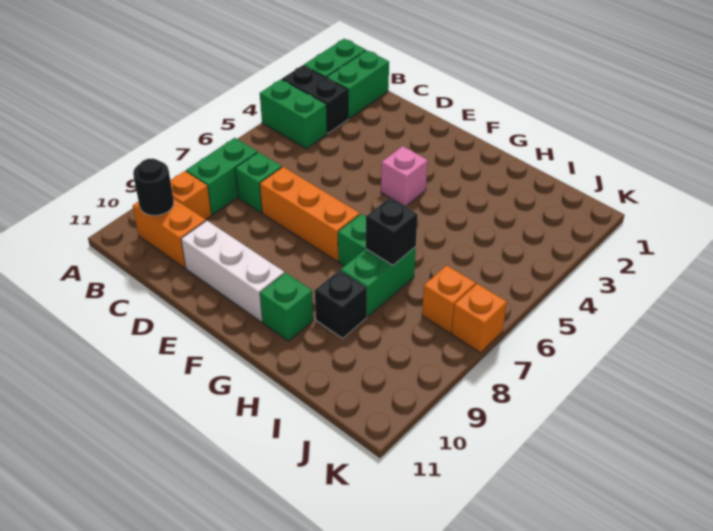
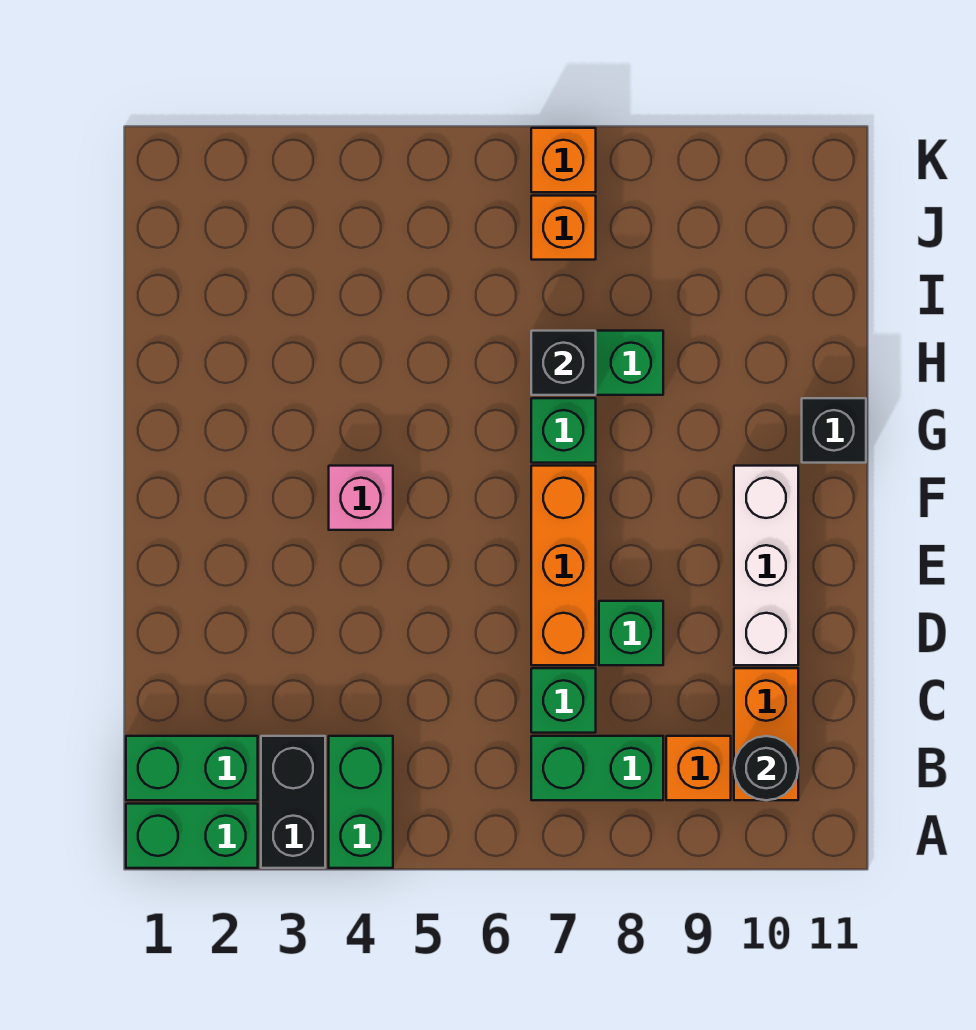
green 1x1 brick [260,273,313,341] -> green 1x1 brick moved to [599,601,663,665]
black 1x1 brick [315,270,367,338] -> black 1x1 brick moved to [802,398,866,463]

